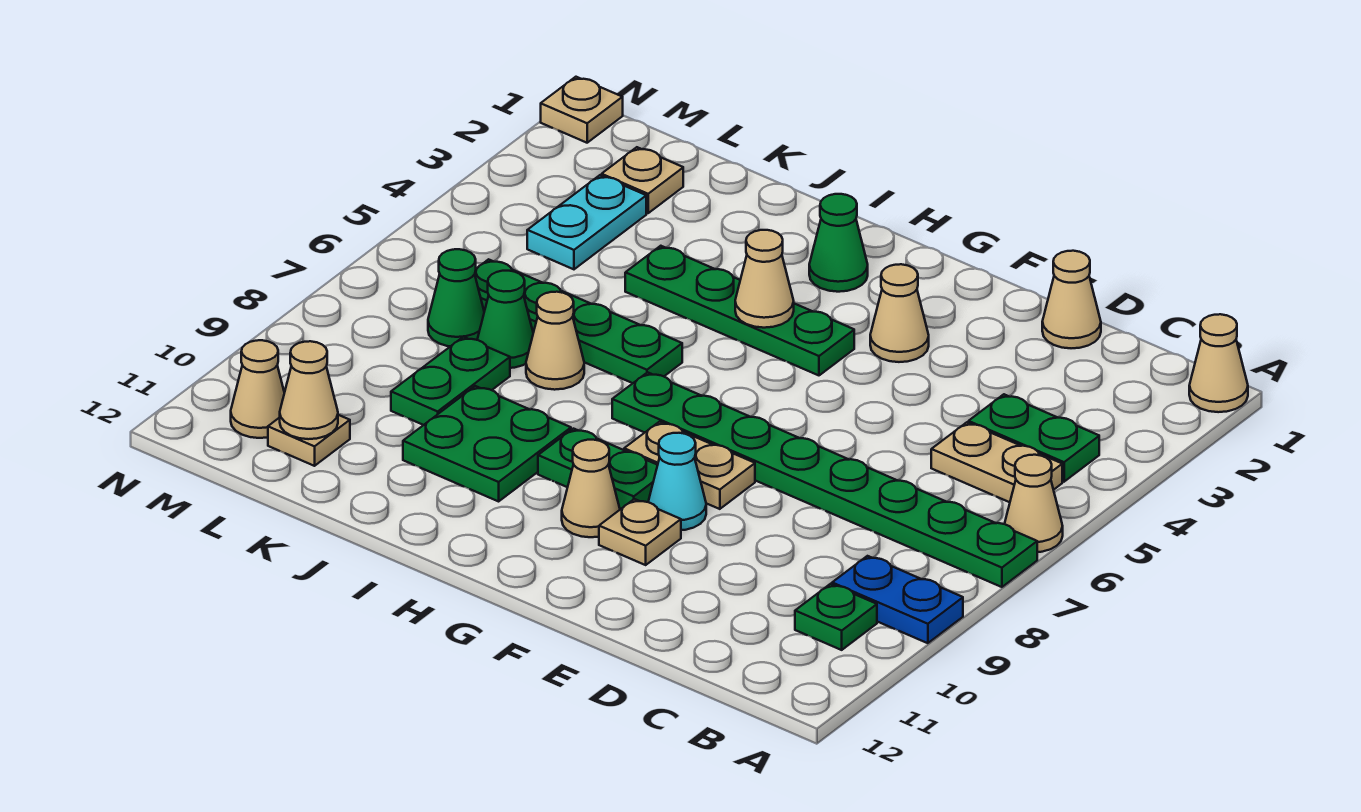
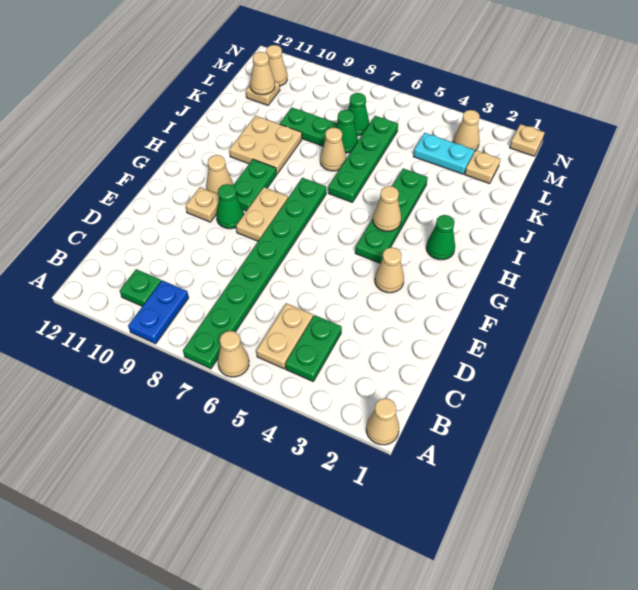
tan 1x1 cone [1042,251,1101,348] -> tan 1x1 cone moved to [453,110,480,151]
cyan 1x1 cone [648,433,706,530] -> green 1x1 cone [216,184,244,229]
green 2x2 plate [403,386,571,501] -> tan 2x2 plate [229,116,302,174]

